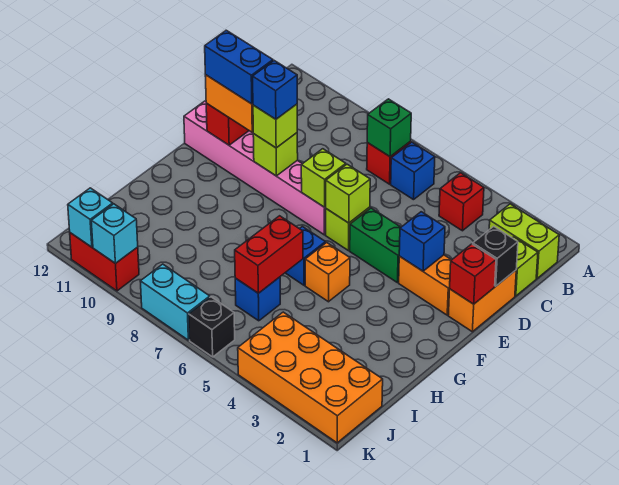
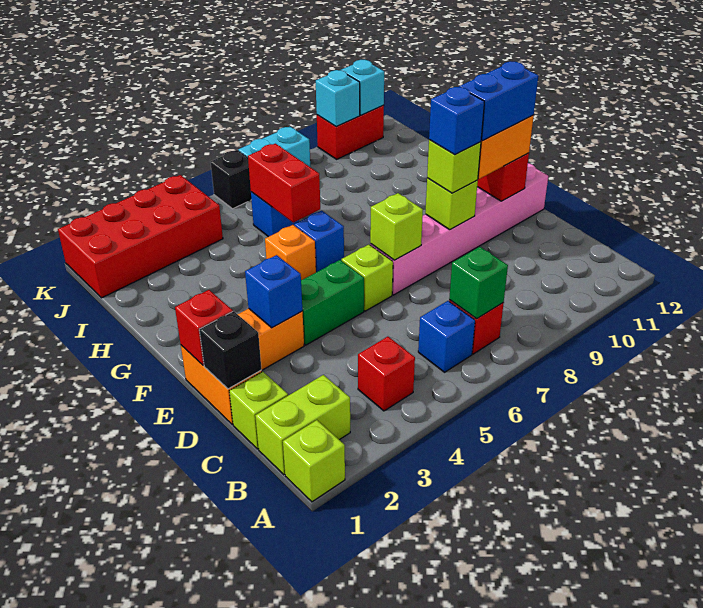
lime 1x1 brick [326,164,370,223] -> lime 1x1 brick moved to [283,420,345,502]
orange 2x4 brick [238,312,383,443] -> red 2x4 brick [58,175,223,298]

